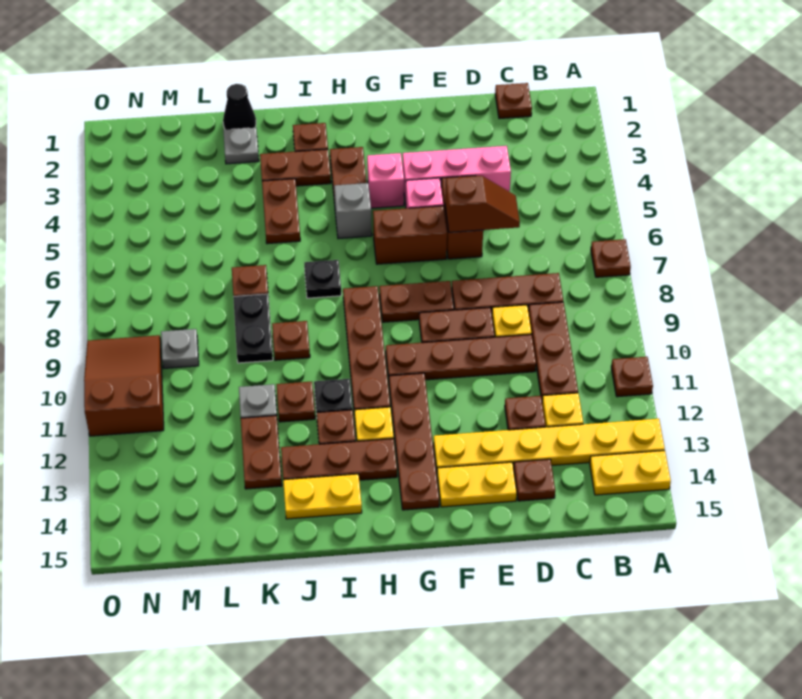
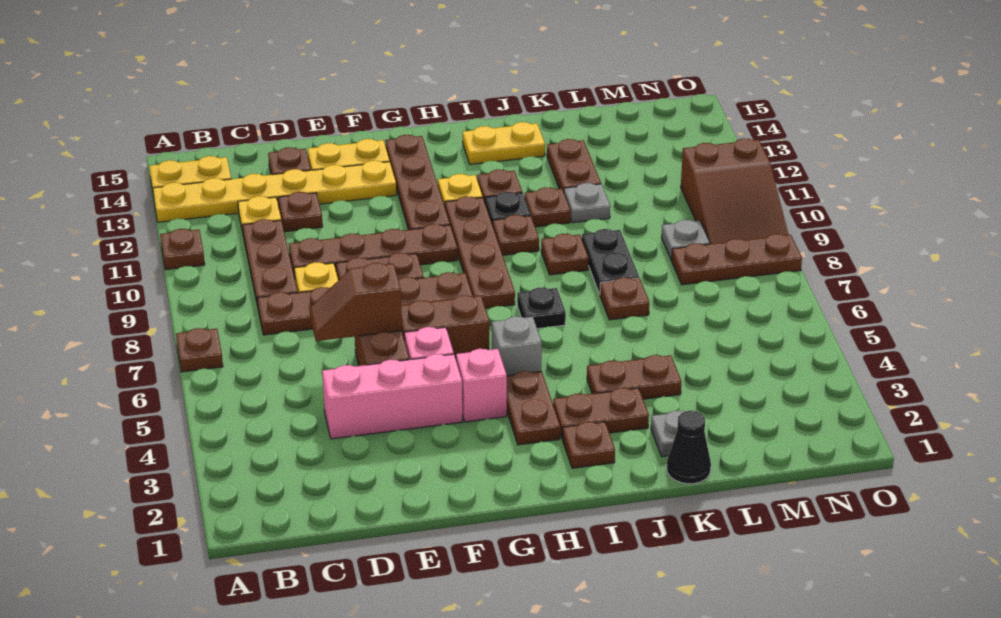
brown 1x1 plate [495,83,532,119] -> brown 1x1 plate moved to [493,215,539,255]
brown 1x3 plate [281,439,397,480] -> brown 1x3 plate moved to [672,234,802,285]
brown 1x2 plate [262,179,300,244] -> brown 1x2 plate turned to [587,355,682,399]

